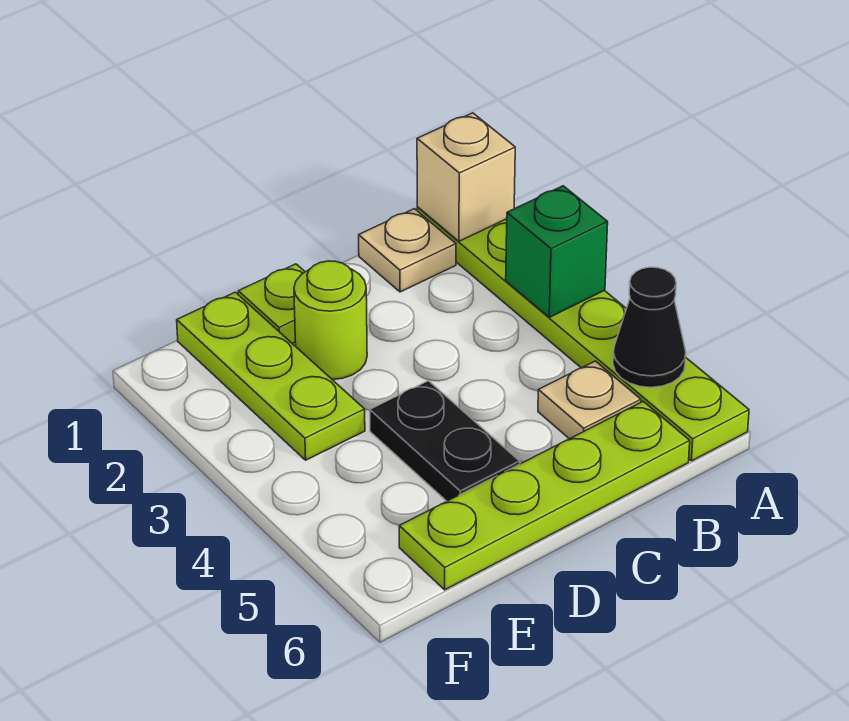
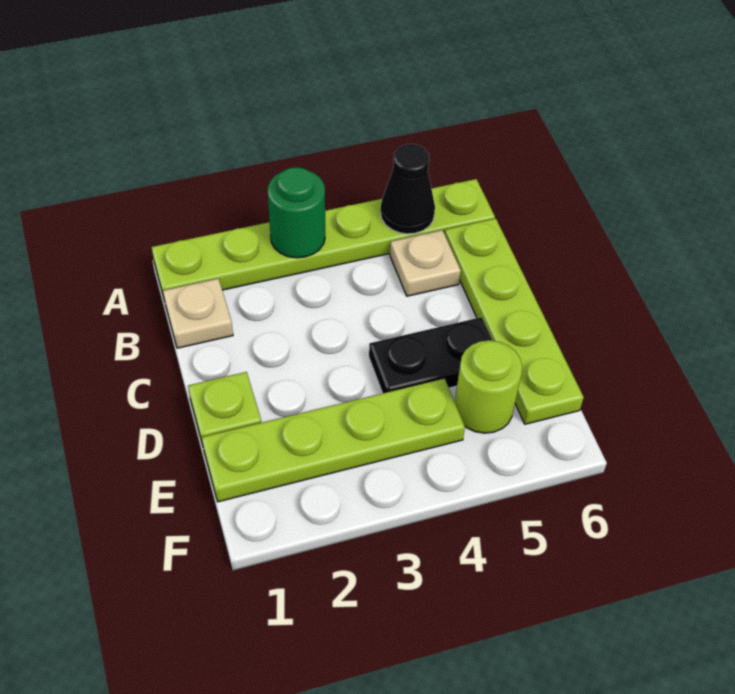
tan 1x1 brick [417,113,515,241] -> none
green 1x1 brick [506,186,608,317] -> green 1x1 round brick [268,167,325,258]
lime 1x1 round brick [294,261,367,380] -> lime 1x1 round brick moved to [455,340,522,433]
lime 1x3 plate [177,292,365,460] -> lime 1x4 plate [202,379,465,502]

